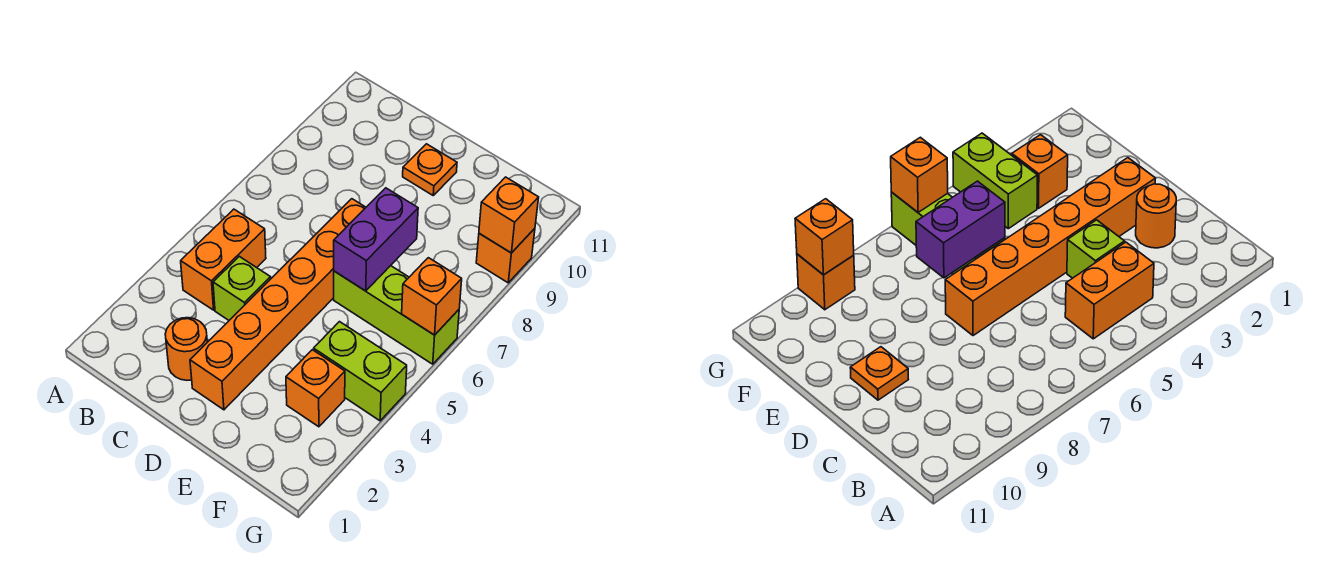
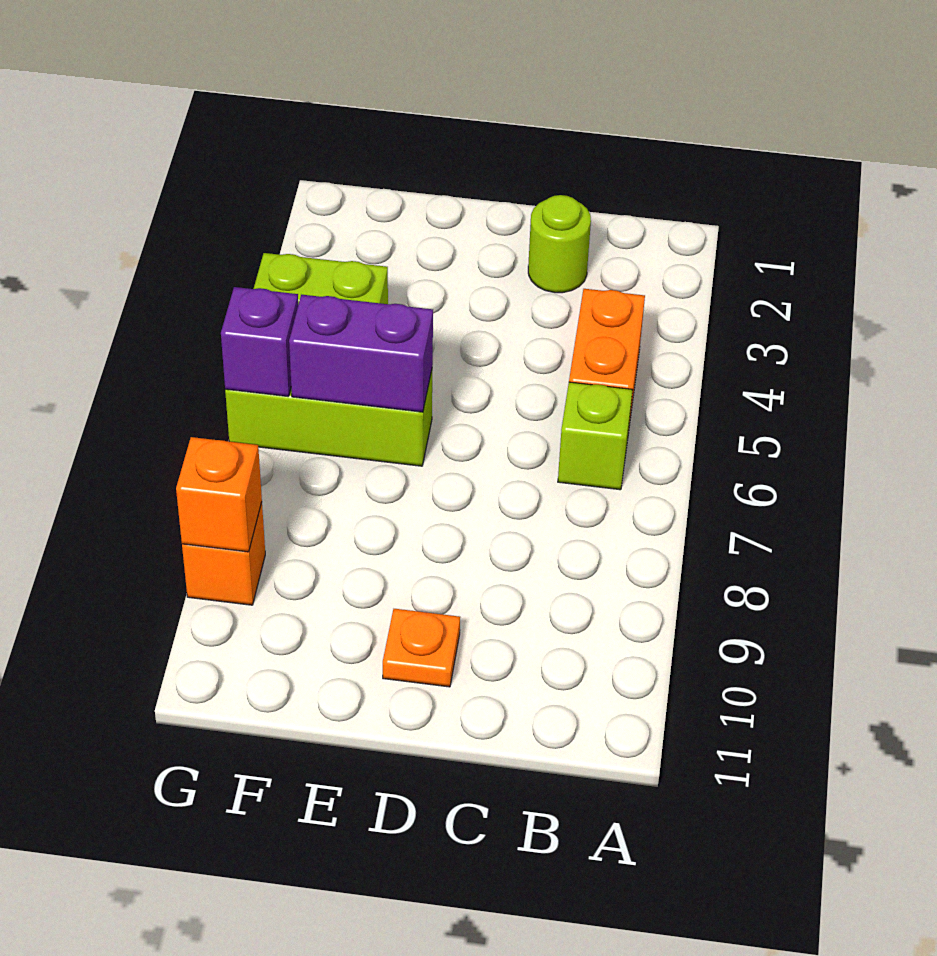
orange 1x1 round brick [165,318,207,380] -> lime 1x1 round brick [528,195,591,293]
lime 1x1 brick [213,256,271,320] -> lime 1x1 brick moved to [558,382,633,490]
orange 1x6 brick [190,199,366,410] -> none
purple 1x2 brick [334,188,418,291] -> purple 1x2 brick turned to [289,295,433,412]
orange 1x1 brick [286,350,345,427] -> none
orange 1x1 brick [402,258,462,335] -> purple 1x1 brick [221,287,298,396]

